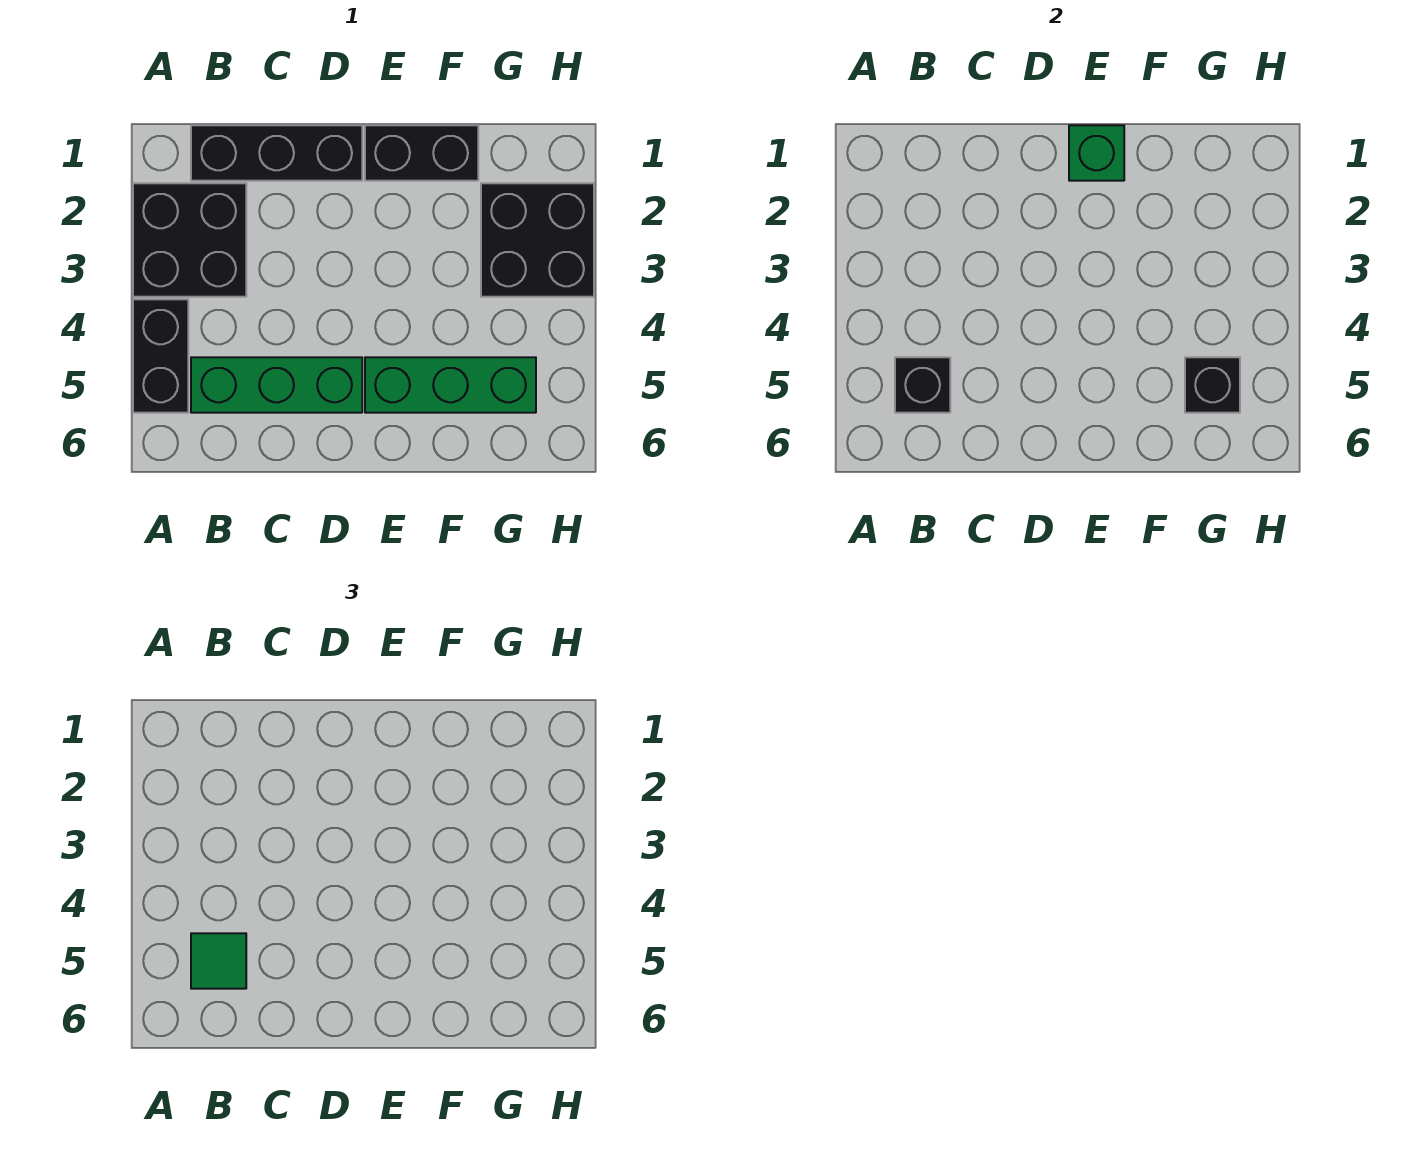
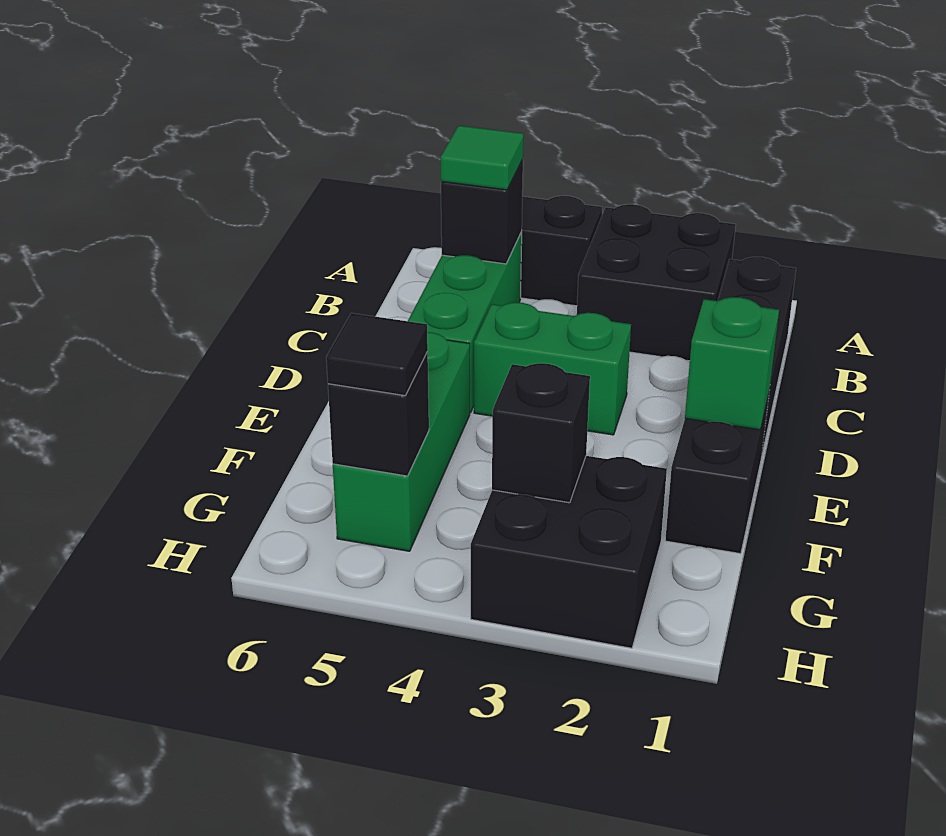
none -> green 1x2 brick [474,302,631,435]
none -> black 1x1 brick [492,363,590,503]
none -> black 1x1 tile [326,313,428,396]

